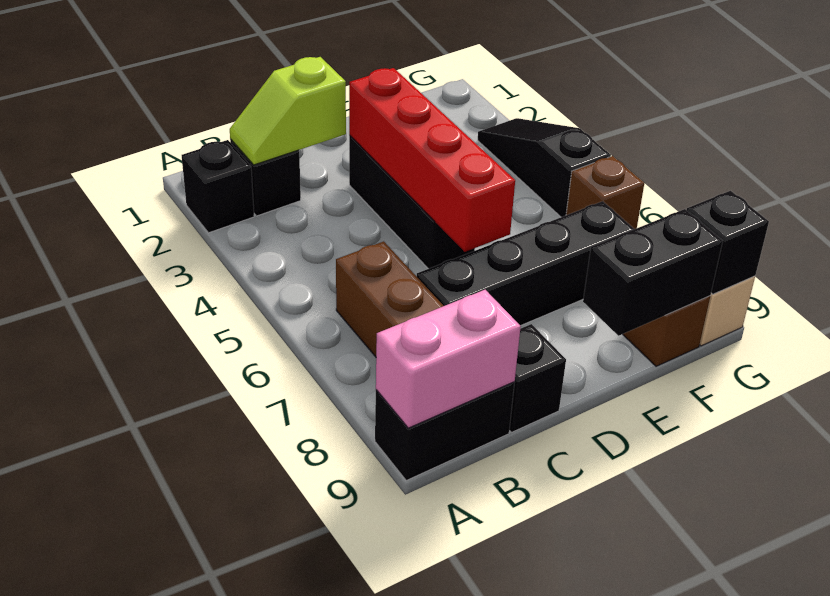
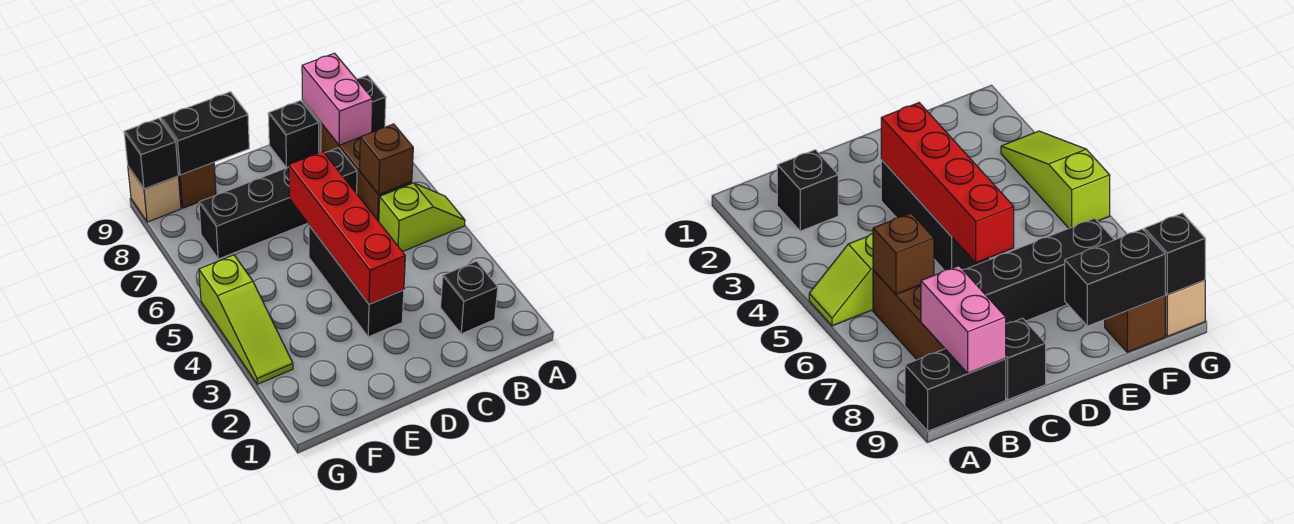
black 1x1 brick [182,140,254,233] -> none
pink 1x2 brick [376,290,521,428] -> pink 1x2 brick turned to [302,53,373,145]
lime 1x2 slope [230,57,346,165] -> lime 1x2 slope moved to [379,183,465,252]
black 1x3 slope [478,118,611,217] -> lime 1x3 slope [199,255,293,384]
brown 1x1 brick [566,156,644,229] -> brown 1x1 brick moved to [360,124,413,195]

